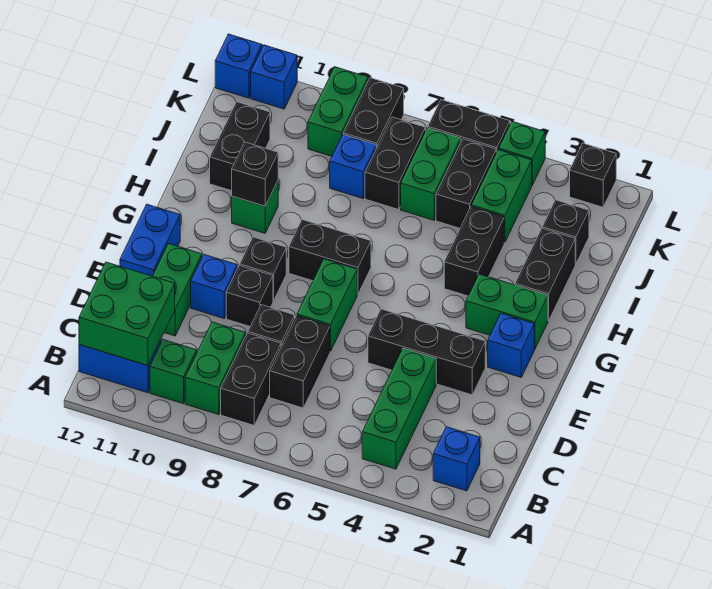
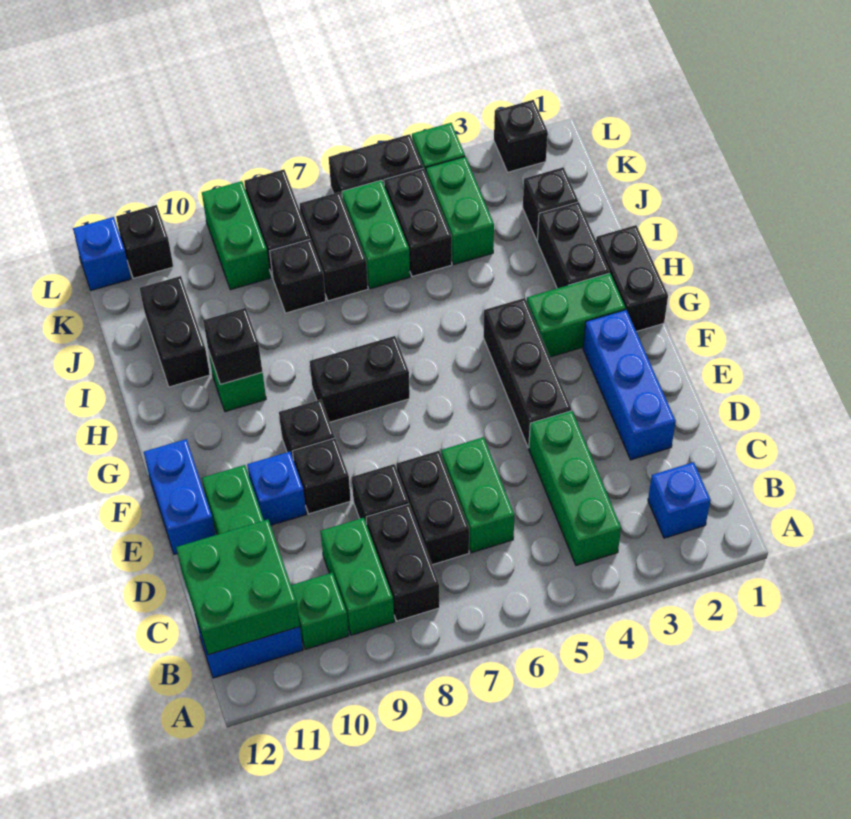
black 1x3 brick [368,309,485,395] -> black 1x3 brick turned to [483,298,571,448]
green 1x2 brick [297,259,357,351] -> green 1x2 brick moved to [441,437,515,553]
blue 1x1 brick [488,313,534,377] -> blue 1x3 brick [583,310,676,460]
black 1x2 brick [444,207,504,296] -> black 1x2 brick moved to [596,225,668,332]
blue 1x1 brick [330,135,376,198] -> black 1x1 brick [270,239,326,313]
blue 1x1 brick [251,45,297,109] -> black 1x1 brick [116,205,173,279]

